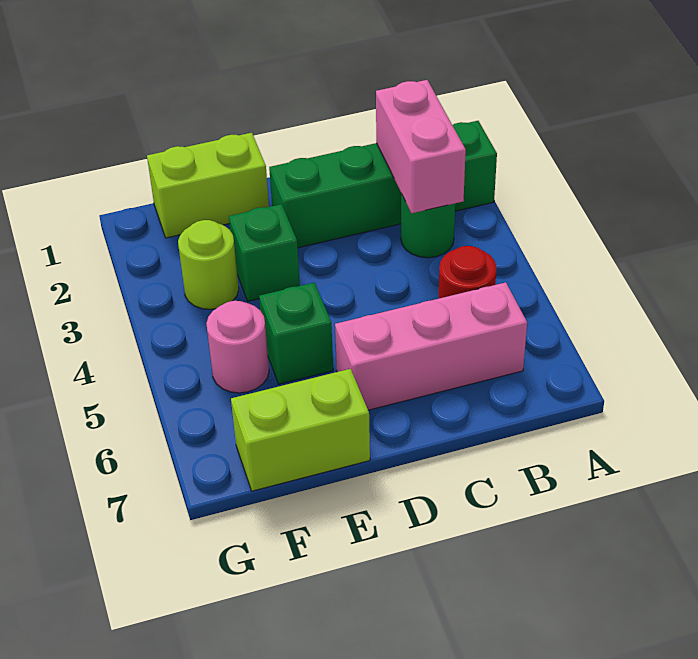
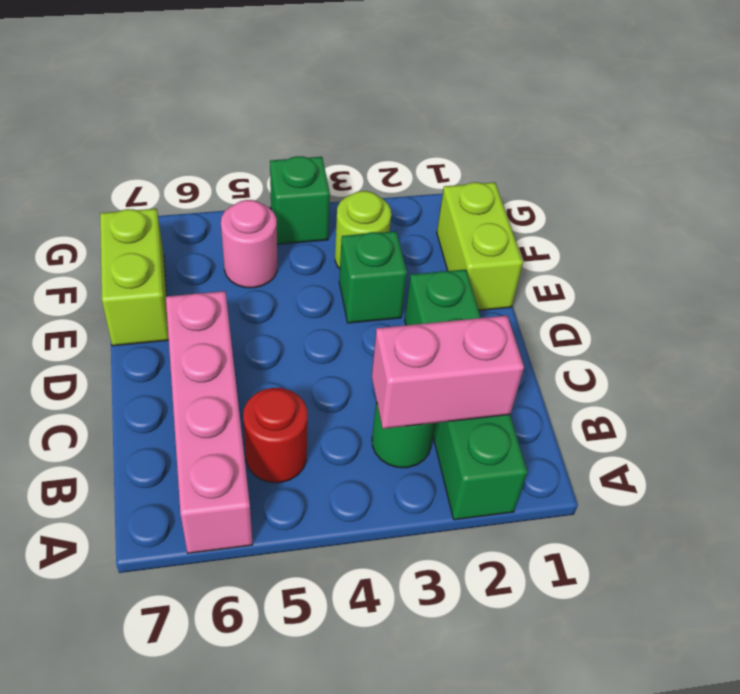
pink 1x3 brick [335,282,527,410] -> pink 1x4 brick [166,291,253,553]
green 1x1 brick [259,283,333,384] -> green 1x1 brick moved to [270,156,330,244]

